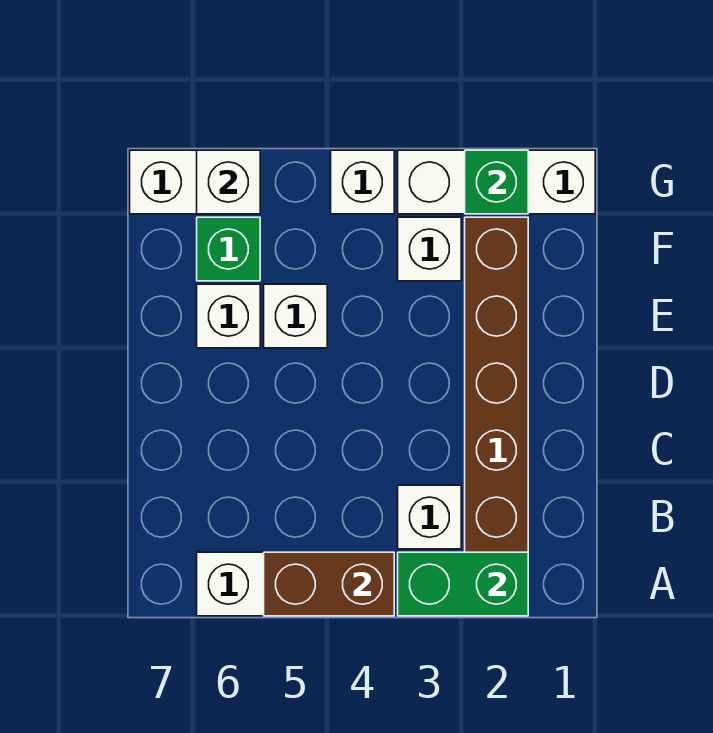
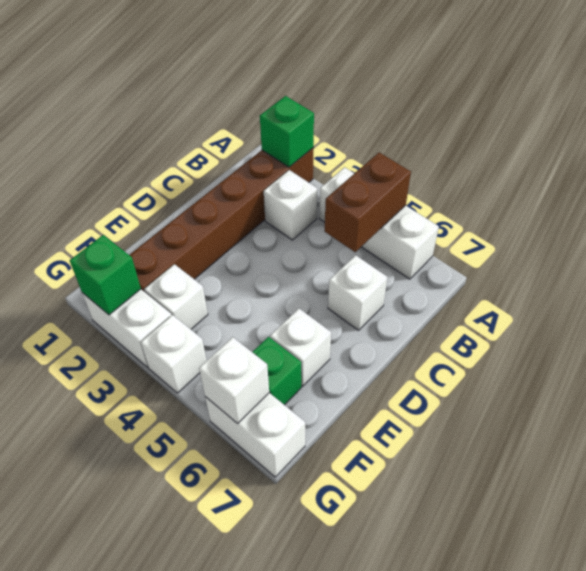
green 1x2 brick [398,552,528,616] -> green 1x1 brick [260,96,314,167]
brown 1x2 brick [264,552,394,616] -> brown 1x2 brick turned to [325,153,411,252]
white 1x1 brick [264,284,327,348] -> white 1x1 brick moved to [328,255,387,330]
white 1x3 brick [398,150,595,214] -> white 1x2 brick [82,289,171,367]

